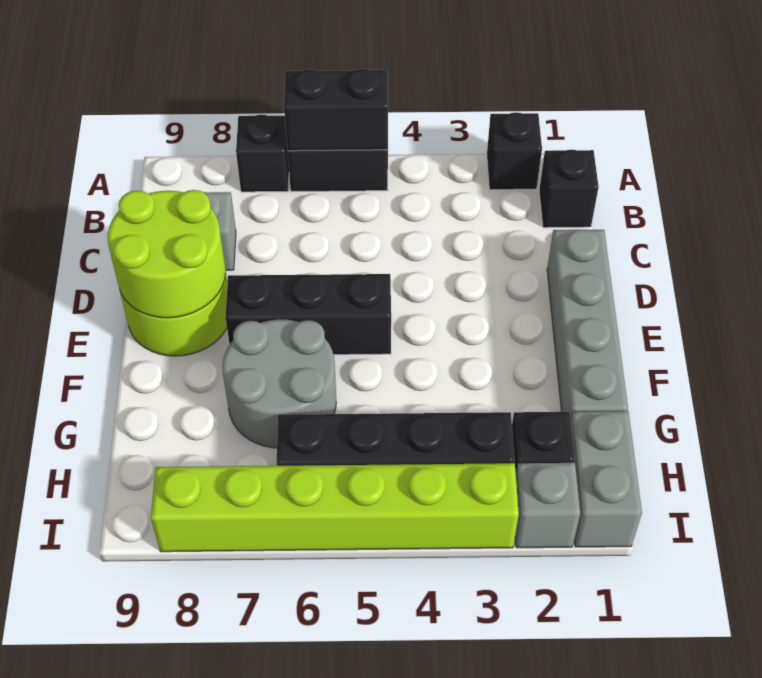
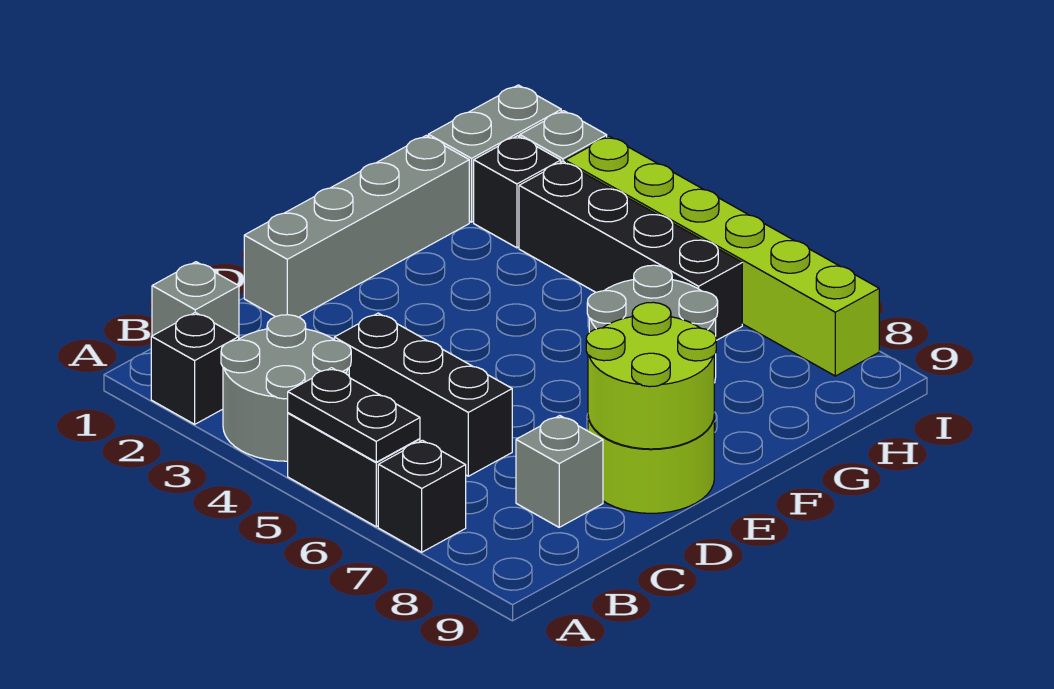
none -> grey 2x2 round brick [221,315,351,461]
black 1x2 brick [284,69,388,151] -> black 1x2 plate [288,368,420,462]
black 1x1 brick [539,150,599,228] -> grey 1x1 brick [152,262,239,337]
black 1x3 brick [225,274,391,355] -> black 1x3 brick moved to [334,313,512,476]

